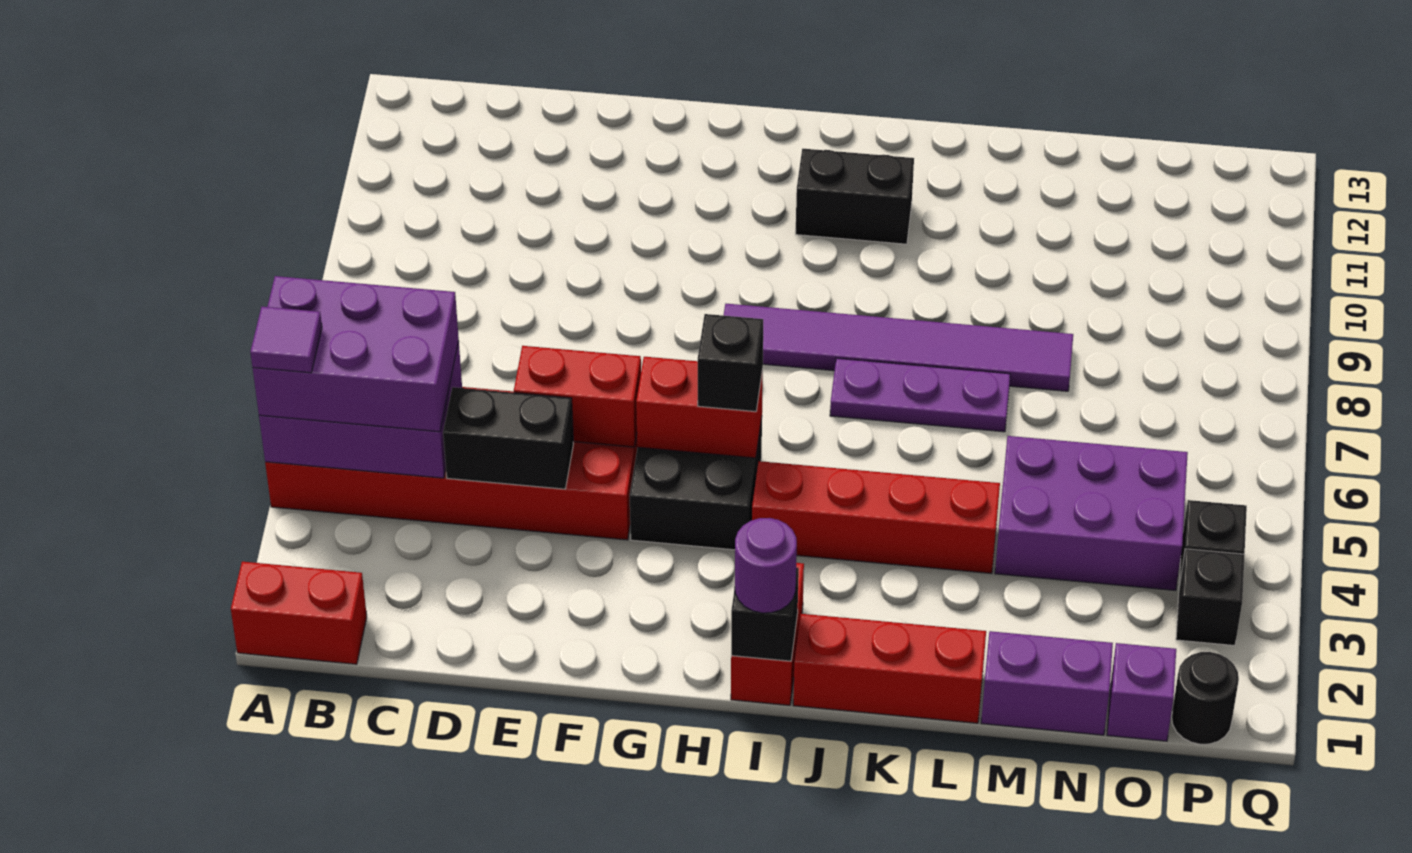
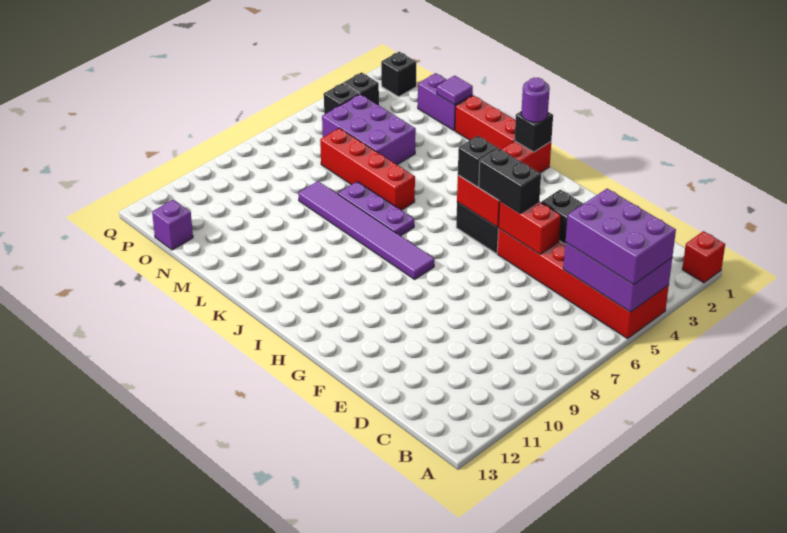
red 1x2 brick [231,562,367,664] -> red 1x1 brick [682,231,725,283]
purple 1x1 tile [250,307,322,373] -> purple 1x1 tile moved to [437,76,473,105]
red 1x4 brick [752,461,1000,574] -> red 1x4 brick moved to [320,128,415,210]
black 1x2 brick [796,149,914,244] -> black 1x2 brick moved to [479,149,541,213]
purple 1x1 brick [1107,643,1176,741] -> purple 1x1 brick moved to [152,200,193,250]
black 1x1 round brick [1172,652,1239,744] -> black 1x1 brick [381,52,416,97]

